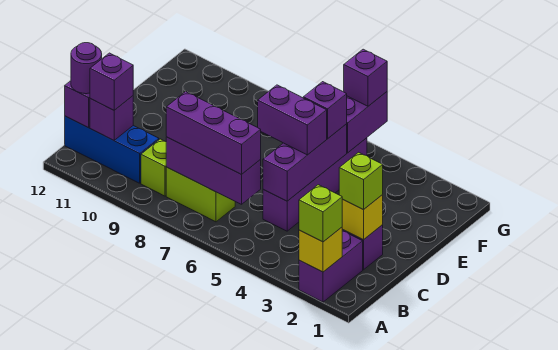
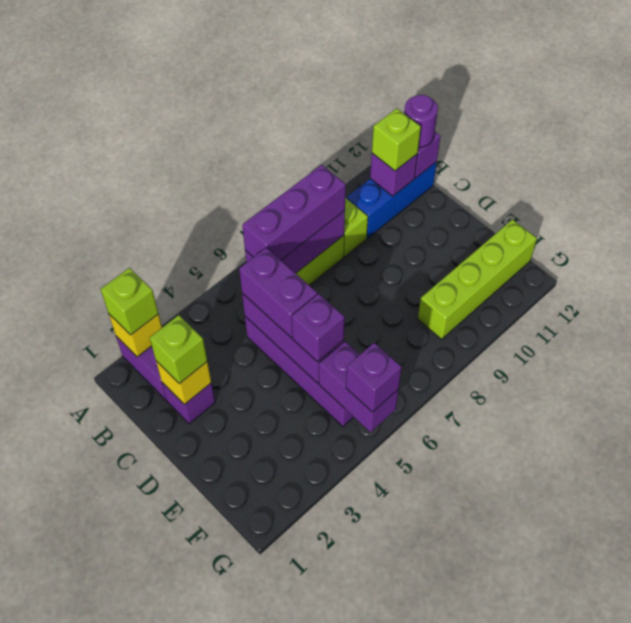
purple 1x1 brick [90,53,133,110] -> lime 1x1 brick [372,108,421,171]
purple 1x2 brick [258,85,327,155] -> purple 1x2 brick turned to [239,248,317,338]
none -> lime 1x4 brick [418,220,537,339]

